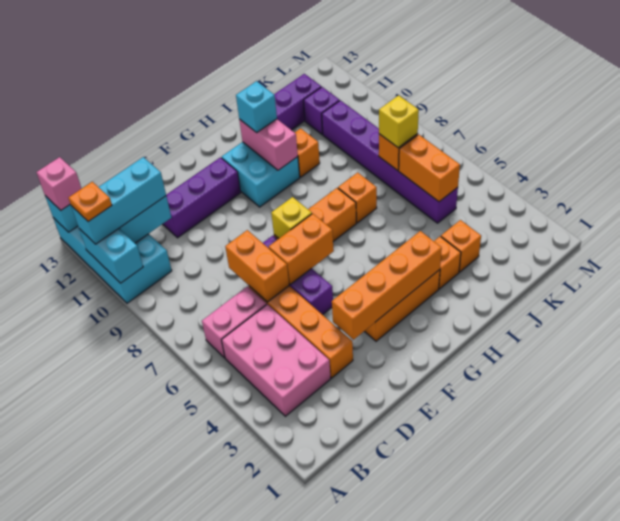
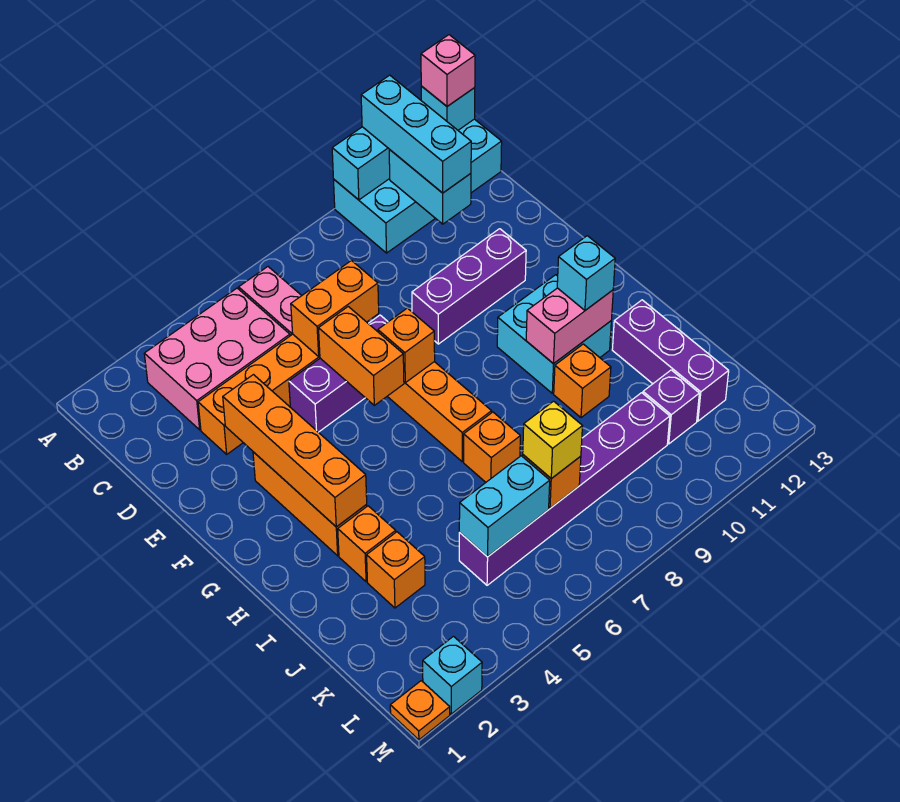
orange 1x1 plate [69,182,112,222] -> orange 1x1 plate moved to [390,681,450,740]
purple 1x3 brick [163,157,241,238] -> purple 1x3 brick turned to [412,229,526,344]
yellow 1x1 brick [271,197,312,238] -> orange 1x1 brick [378,308,435,383]
orange 1x2 brick [399,134,460,202] -> cyan 1x2 brick [459,456,550,557]
none -> cyan 1x1 brick [423,636,482,714]

